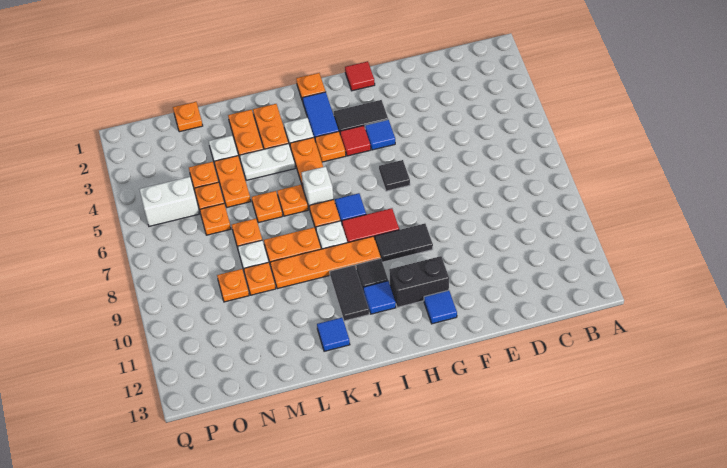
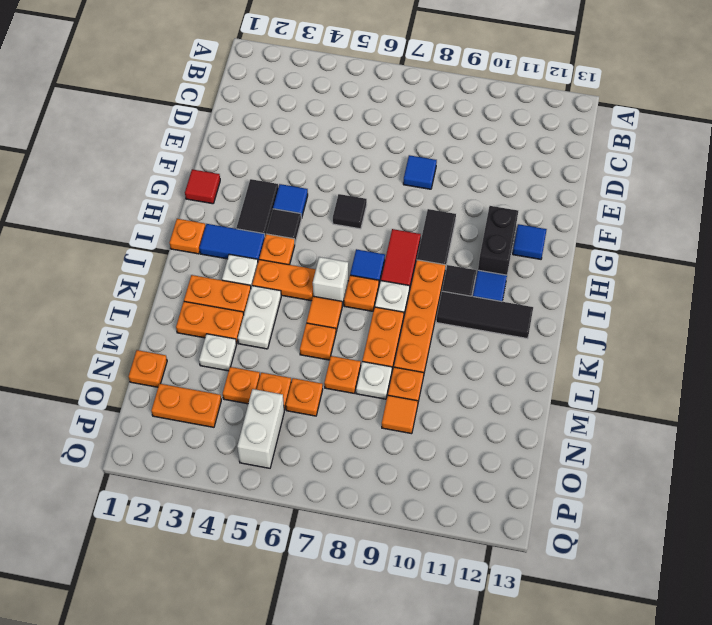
red 1x1 tile [340,125,371,156] -> black 1x1 tile [266,209,301,243]
black 1x2 tile [330,265,369,321] -> black 1x3 tile [436,291,533,339]
orange 1x1 plate [277,185,308,216] -> orange 1x1 tile [307,296,342,332]
blue 1x1 tile [317,317,350,351] -> blue 1x1 tile moved to [403,155,437,189]
orange 1x2 plate [214,156,251,207] -> orange 1x2 plate moved to [151,384,221,427]
orange 1x1 plate [217,269,249,302] -> orange 1x1 tile [382,395,418,434]

